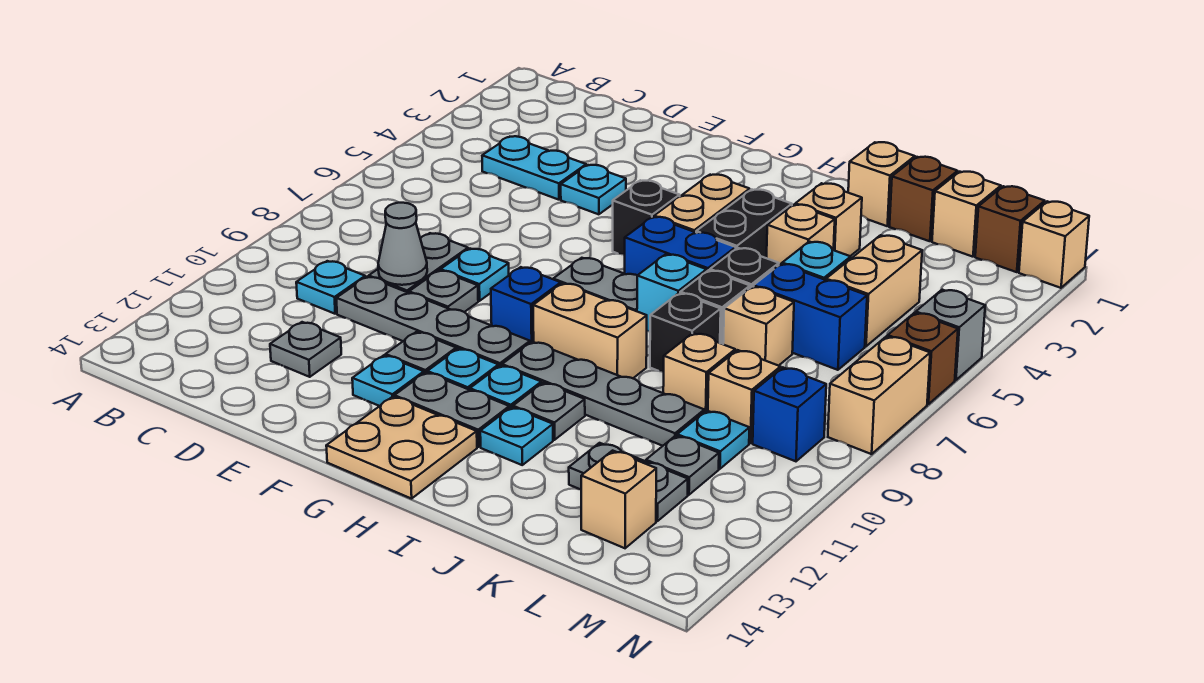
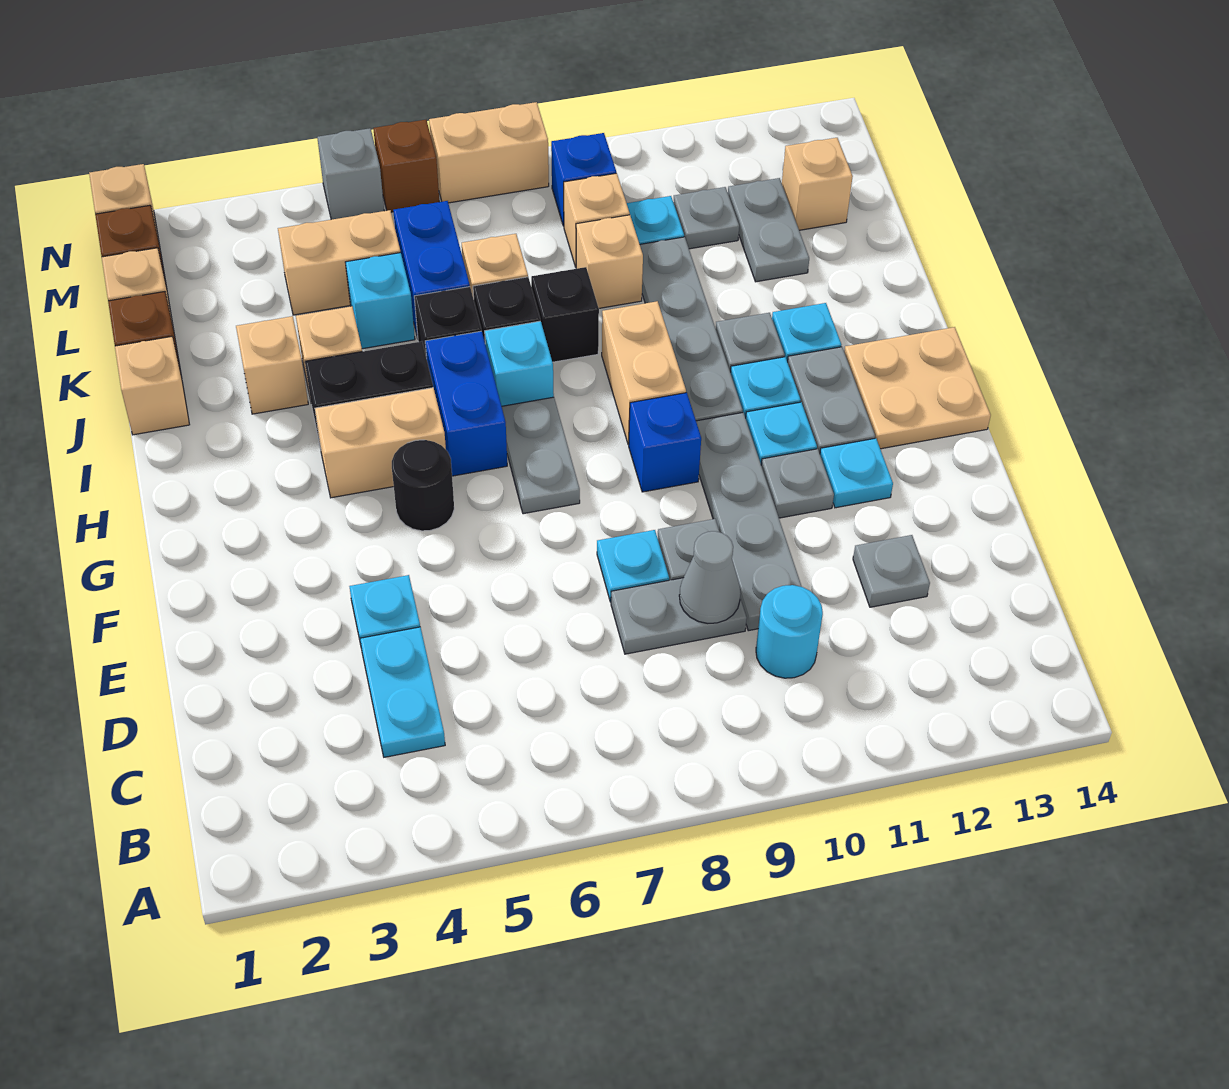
cyan 1x1 plate [296,261,365,314] -> cyan 1x1 round brick [756,585,823,678]
black 1x1 brick [613,180,680,255] -> black 1x1 round brick [392,440,454,531]

